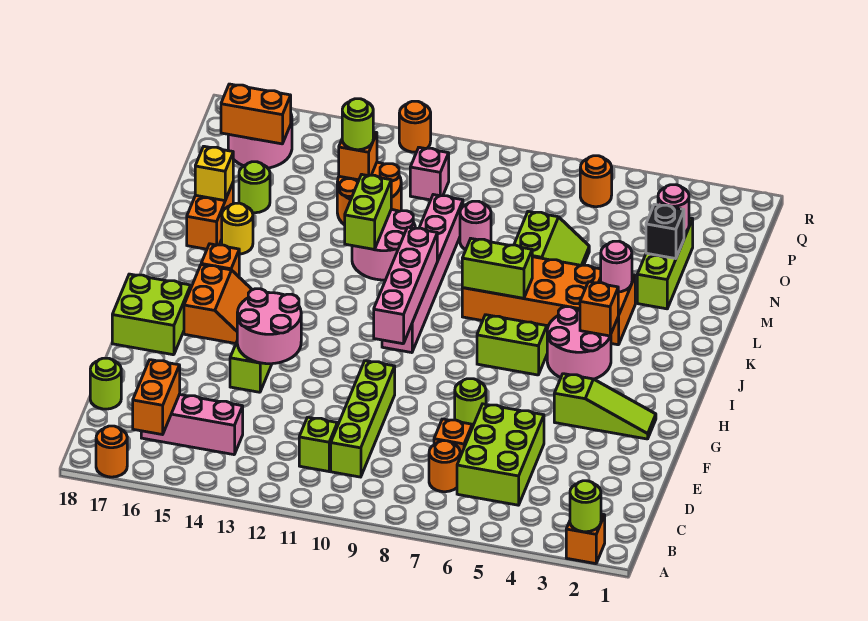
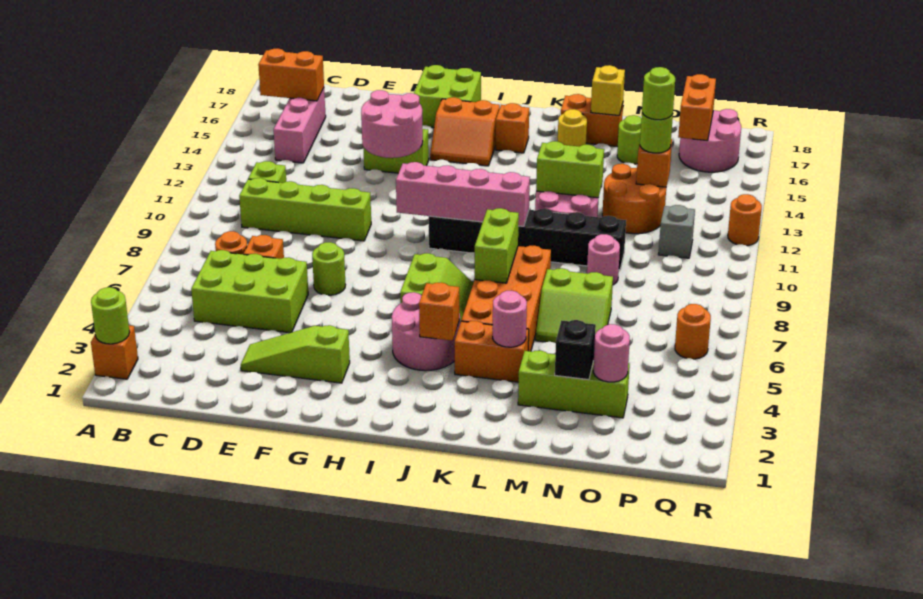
orange 1x1 round brick [96,426,127,477] -> none
lime 1x1 round brick [90,358,121,409] -> lime 1x1 round brick moved to [642,67,675,120]
lime 1x3 slope [554,374,656,439] -> lime 1x3 slope turned to [241,325,350,383]
pink 1x6 brick [382,195,463,353] -> black 1x6 brick [429,209,626,270]
pink 1x1 brick [410,147,449,200] -> grey 1x1 brick [658,205,695,258]

